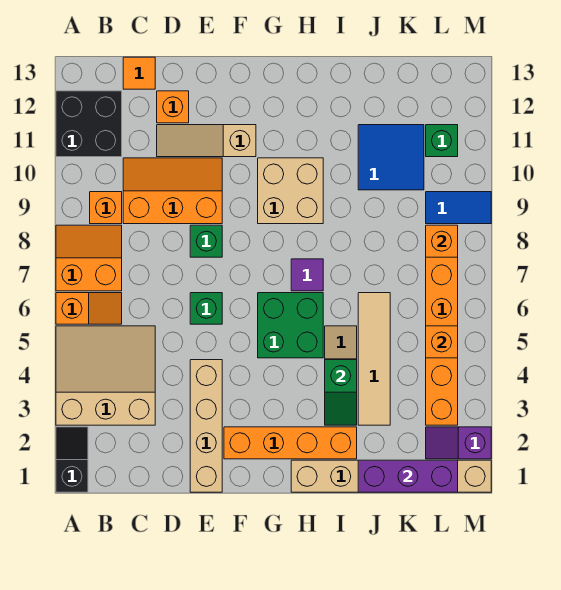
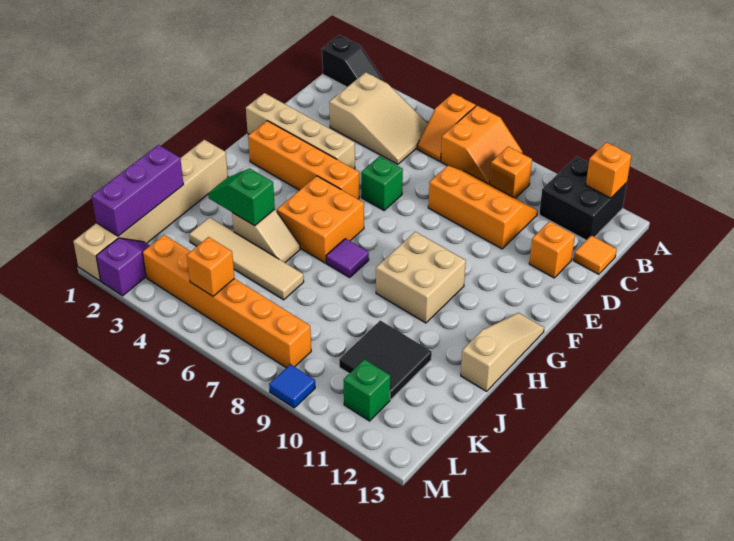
tan 3x3 slope [56,326,155,425] -> tan 2x3 slope [329,72,428,164]
orange 2x3 slope [123,158,222,224] -> orange 2x3 slope turned to [428,166,538,249]
tan 1x3 slope [157,125,256,157] -> tan 1x3 slope moved to [461,313,544,391]
green 1x1 brick [190,225,222,257] -> none
orange 1x4 brick [224,427,357,459] -> orange 1x4 brick turned to [248,121,359,199]
green 2x2 brick [258,293,323,358] -> orange 2x2 brick [277,176,364,263]
blue 2x2 tile [358,125,424,190] -> black 2x2 tile [339,320,432,400]
orange 1x1 brick [426,225,458,257] -> orange 1x1 brick moved to [586,142,632,198]
blue 1x2 tile [426,192,491,224] -> blue 1x1 tile [269,364,315,408]

